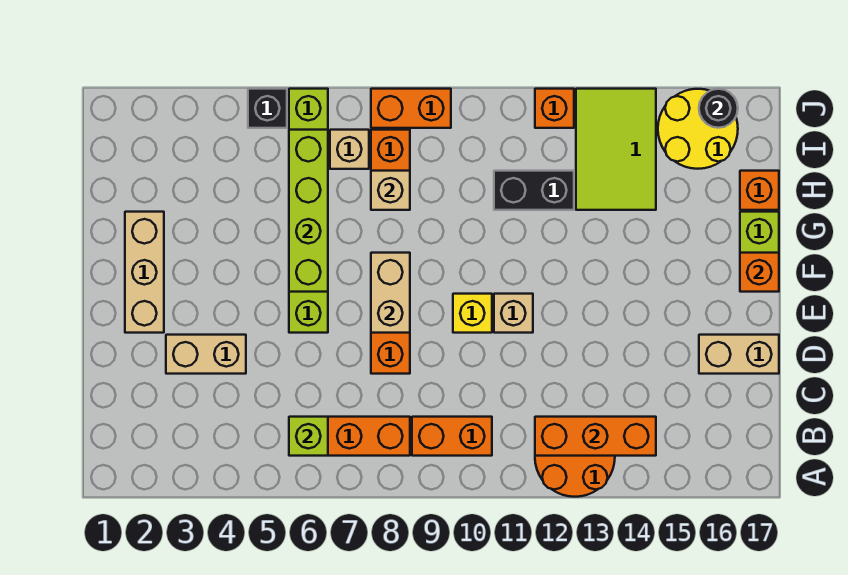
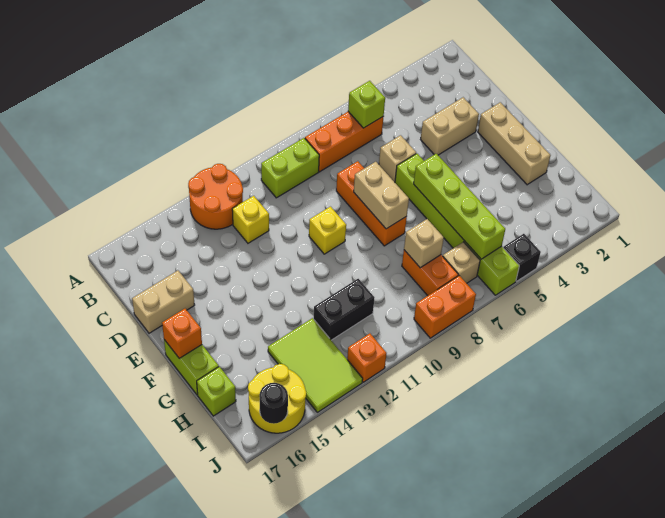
orange 1x2 brick [412,417,492,456] -> lime 1x2 brick [261,138,319,198]
orange 1x3 brick [535,417,656,456] -> none
none -> yellow 1x1 brick [232,196,269,243]
tan 1x1 brick [494,294,533,333] -> tan 1x1 brick moved to [379,135,416,182]
orange 1x1 brick [740,171,779,210] -> lime 1x1 brick [197,367,236,416]

